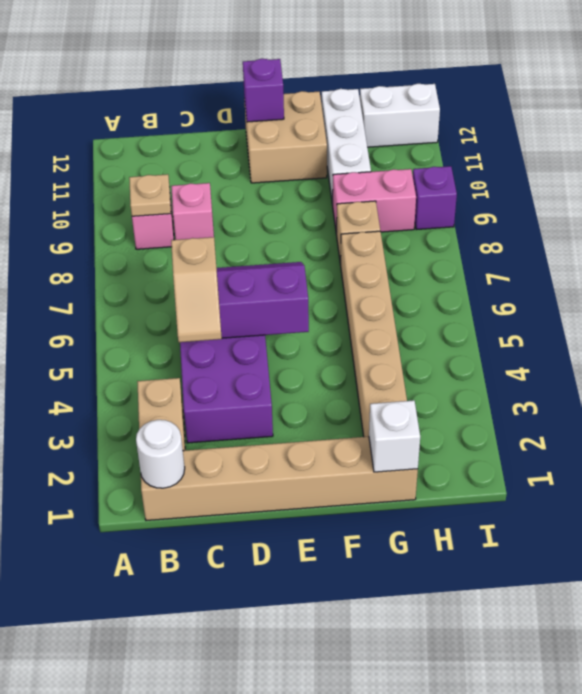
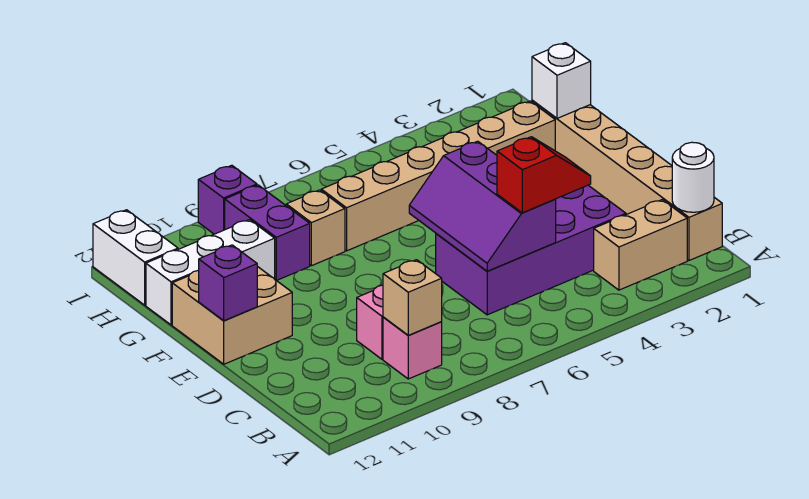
tan 1x1 plate [129,174,171,216] -> tan 1x1 brick [383,260,442,335]
tan 1x2 slope [171,237,222,342] -> red 1x2 slope [497,137,591,213]
pink 1x2 brick [333,169,416,235] -> purple 1x2 brick [225,185,310,281]

